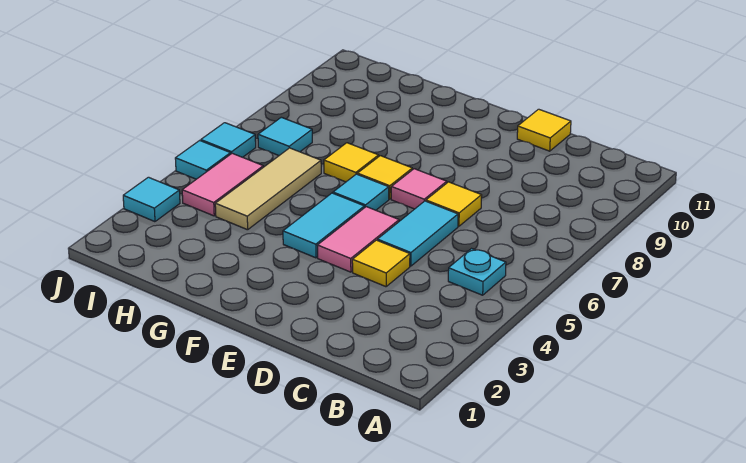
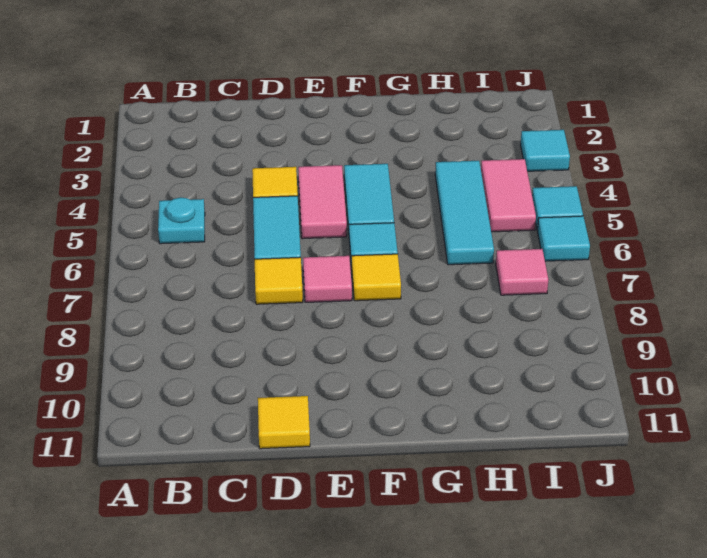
yellow 1x1 tile [324,143,379,182] -> none
tan 1x3 tile [215,148,321,230] -> cyan 1x3 tile [435,161,494,265]
cyan 1x1 tile [258,117,312,155] -> pink 1x1 tile [496,249,548,295]

